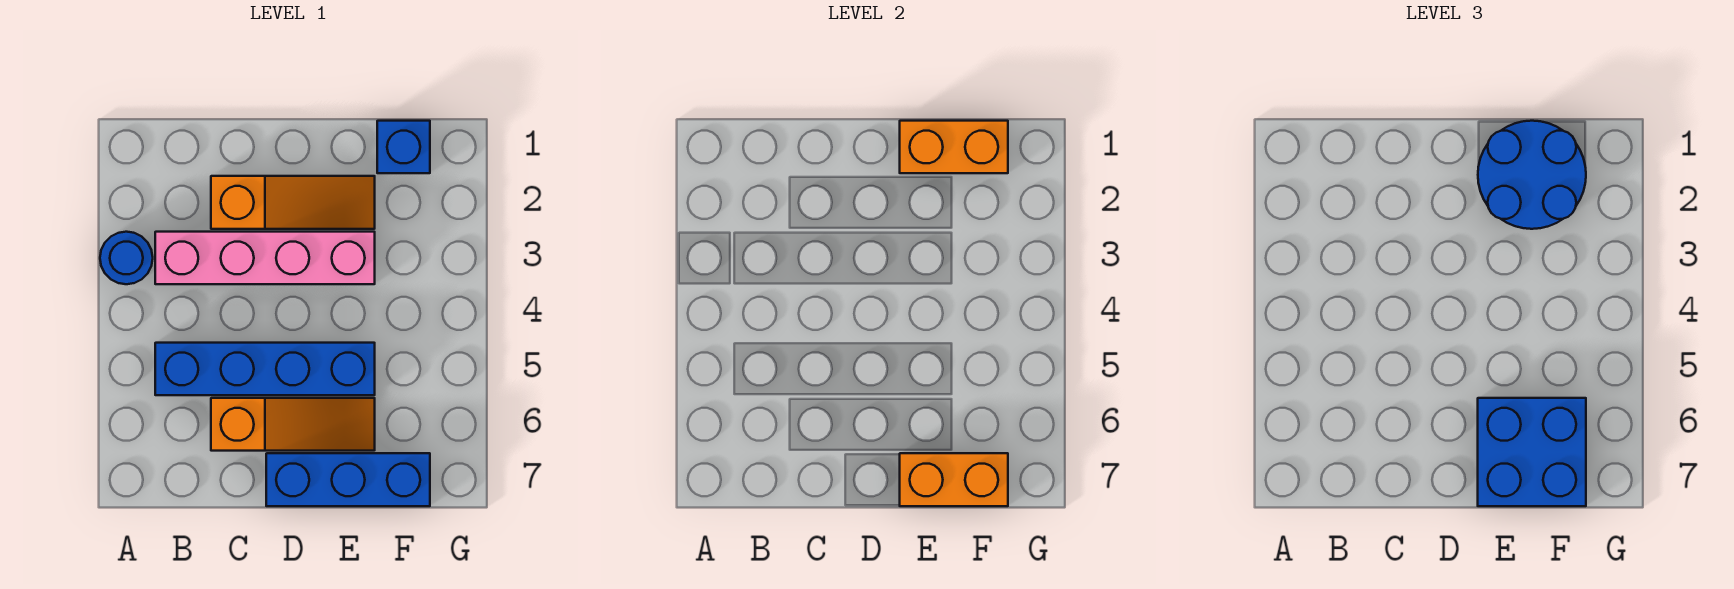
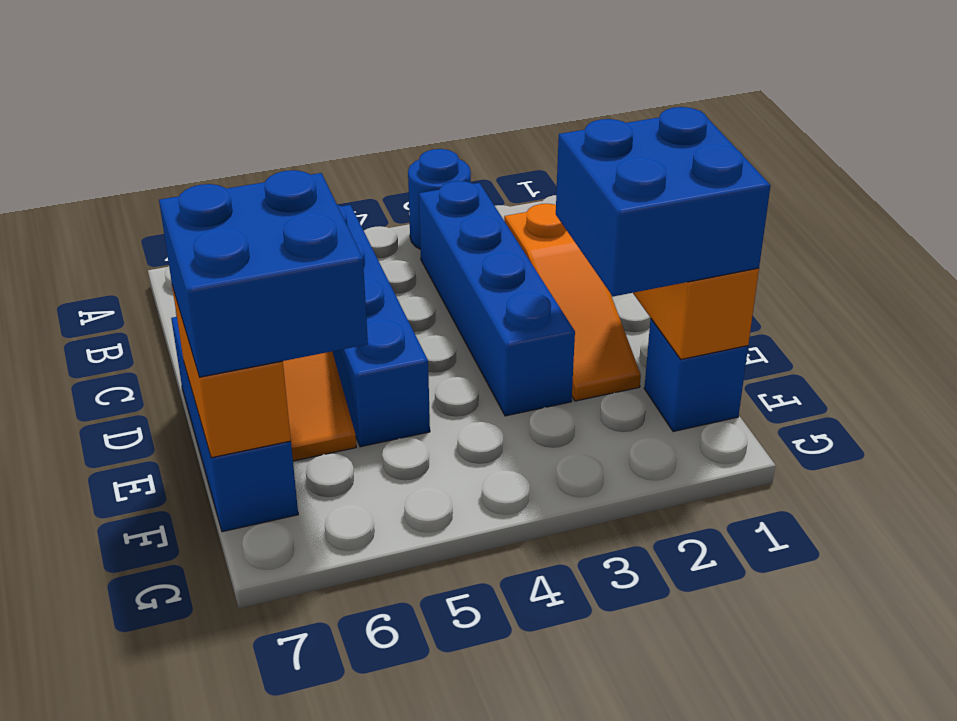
pink 1x4 brick [155,232,375,284] -> blue 1x4 brick [419,181,575,416]
blue 2x2 round brick [1478,121,1586,229] -> blue 2x2 brick [556,107,771,296]

